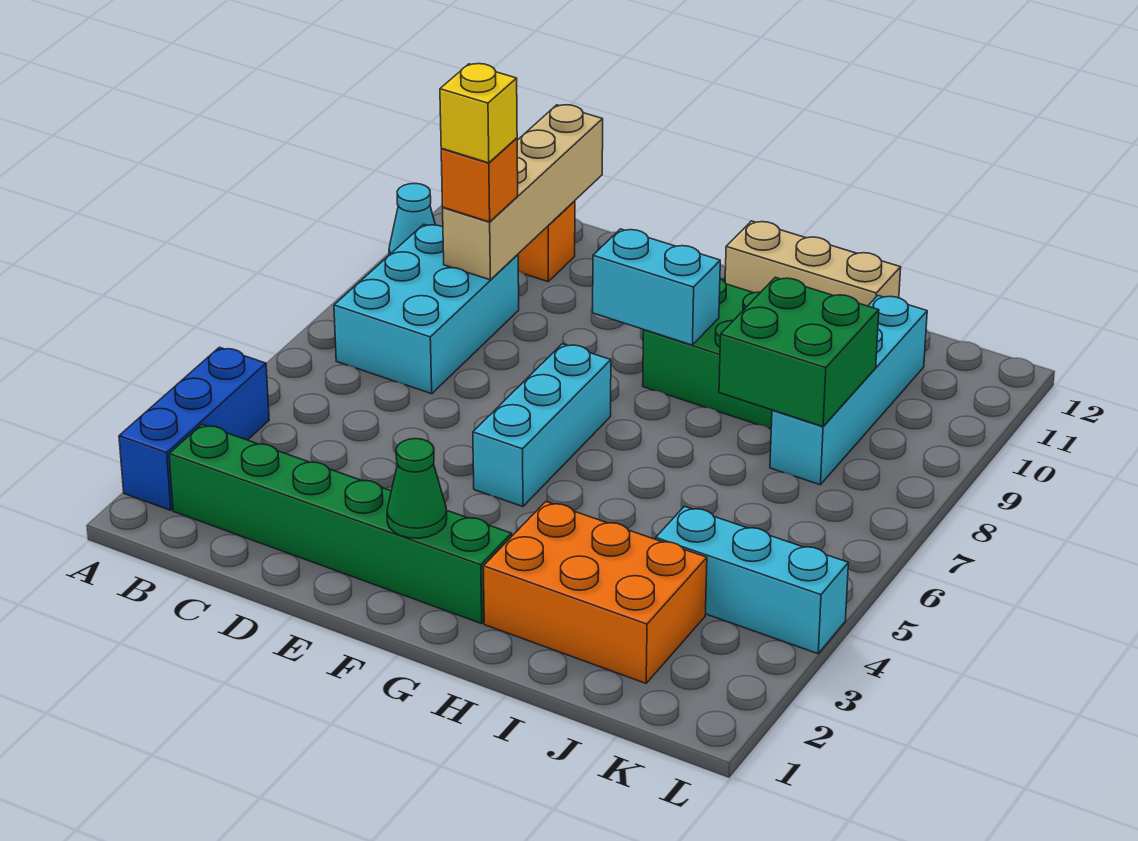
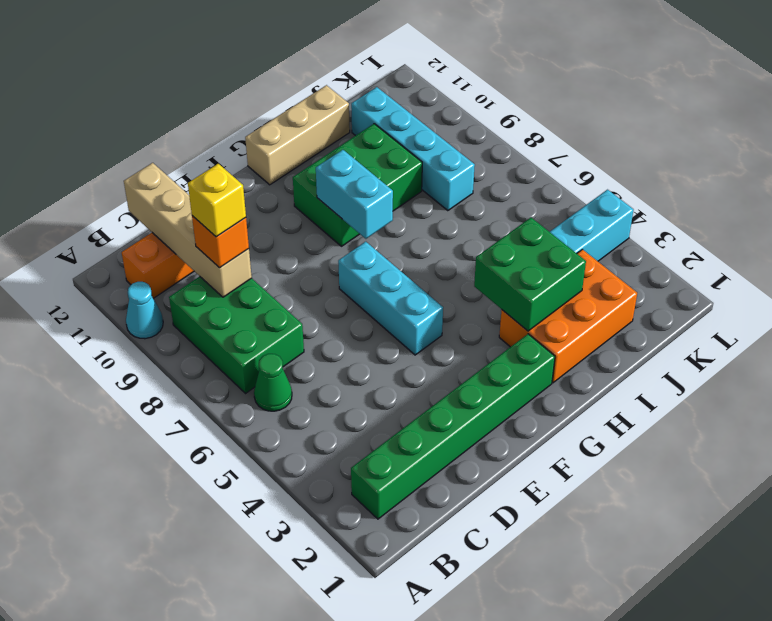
blue 1x3 brick [119,347,269,510] -> none
cyan 2x3 brick [334,224,519,394] -> green 2x3 brick [169,276,304,393]
green 1x1 cone [387,439,447,538] -> green 1x1 cone moved to [254,354,292,411]
cyan 1x2 brick [593,229,720,345] -> cyan 1x2 brick turned to [316,150,393,239]
green 2x2 brick [719,277,879,426] -> green 2x2 brick moved to [474,218,586,331]

